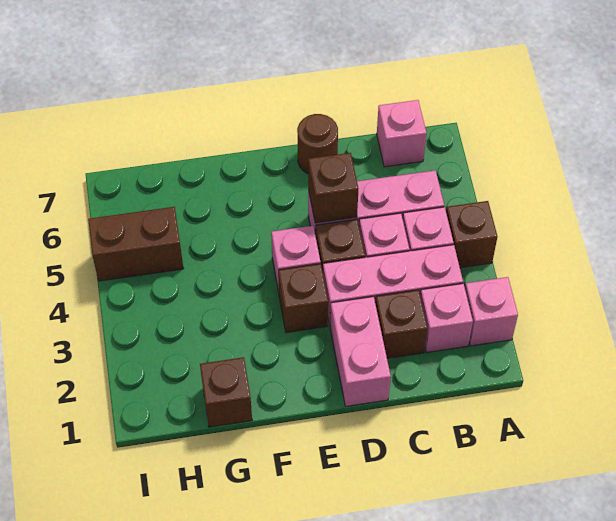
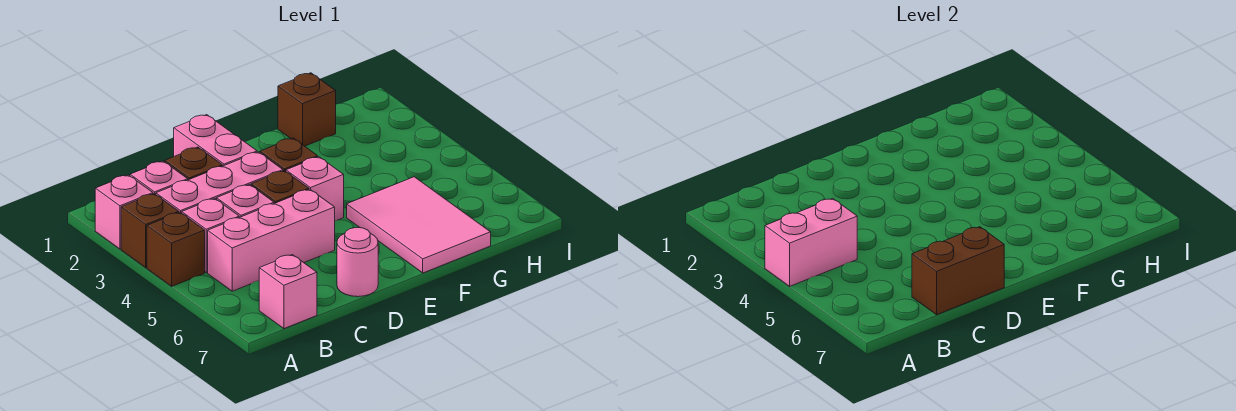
none -> pink 1x2 brick [765,198,857,286]
brown 1x1 brick [308,153,358,223] -> brown 1x1 brick moved to [121,194,179,268]
brown 1x1 round brick [297,114,338,173] -> pink 1x1 round brick [337,227,378,297]
none -> pink 2x3 tile [347,177,491,273]
brown 1x2 brick [88,207,184,281] -> brown 1x2 brick moved to [912,227,1004,315]

